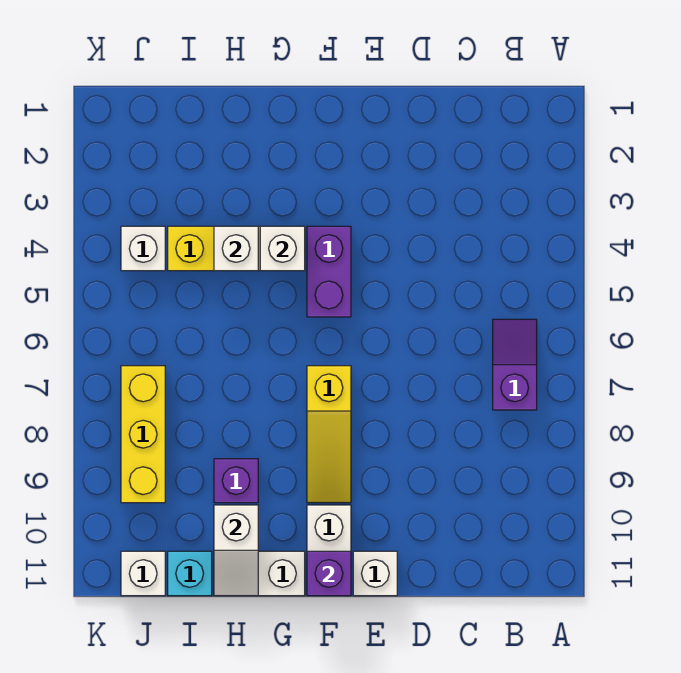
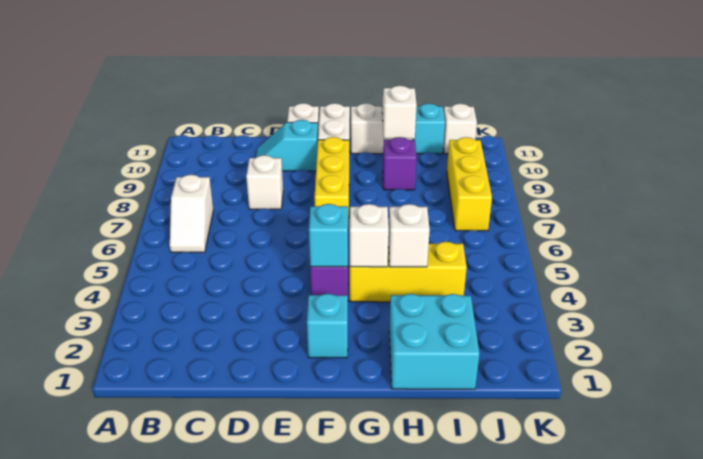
purple 1x2 slope [493,319,537,410] -> white 1x2 slope [170,175,213,252]
none -> cyan 1x2 slope [256,120,318,171]
none -> cyan 1x1 brick [307,294,348,358]
none -> cyan 1x1 brick [309,204,348,267]
yellow 1x3 slope [307,366,351,503] -> yellow 1x3 brick [315,137,349,230]
purple 1x1 brick [307,551,351,596] -> none
none -> cyan 2x2 brick [389,294,480,389]
white 1x1 brick [121,226,165,271] -> white 1x1 brick moved to [246,155,283,209]

